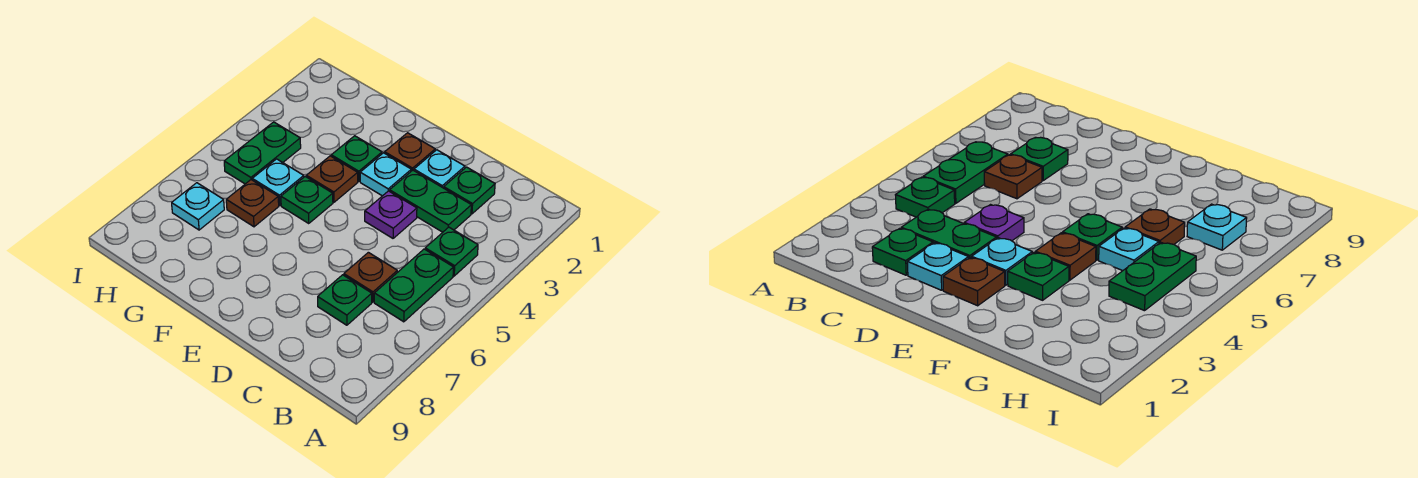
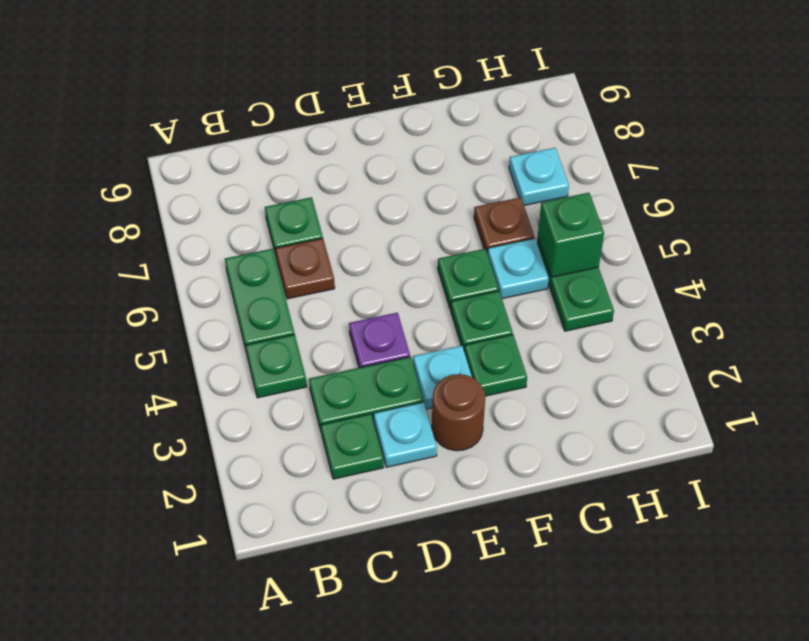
brown 1x1 plate [385,133,435,171] -> brown 1x1 round brick [432,374,485,451]
brown 1x1 plate [306,156,358,202] -> green 1x1 plate [451,291,513,349]
none -> green 1x1 brick [538,193,604,277]

